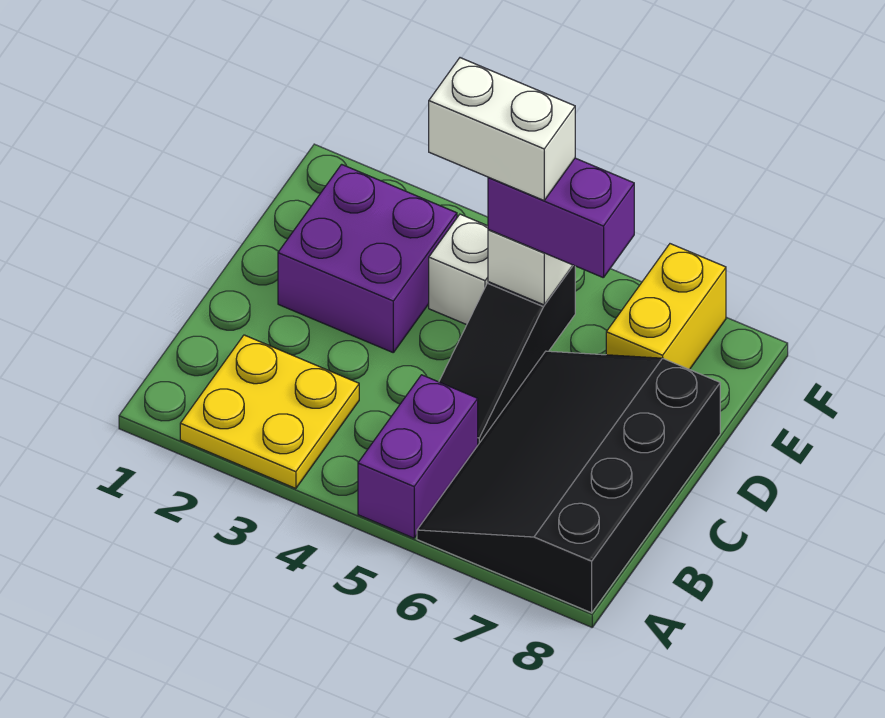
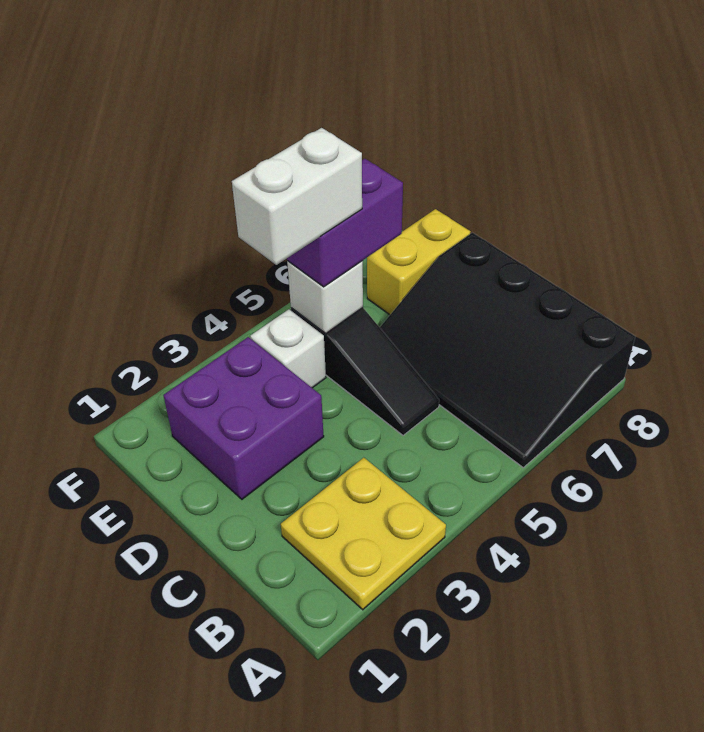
purple 1x2 brick [358,375,478,538] -> none
yellow 1x2 brick [606,244,726,370] -> yellow 1x2 brick turned to [367,209,470,315]

